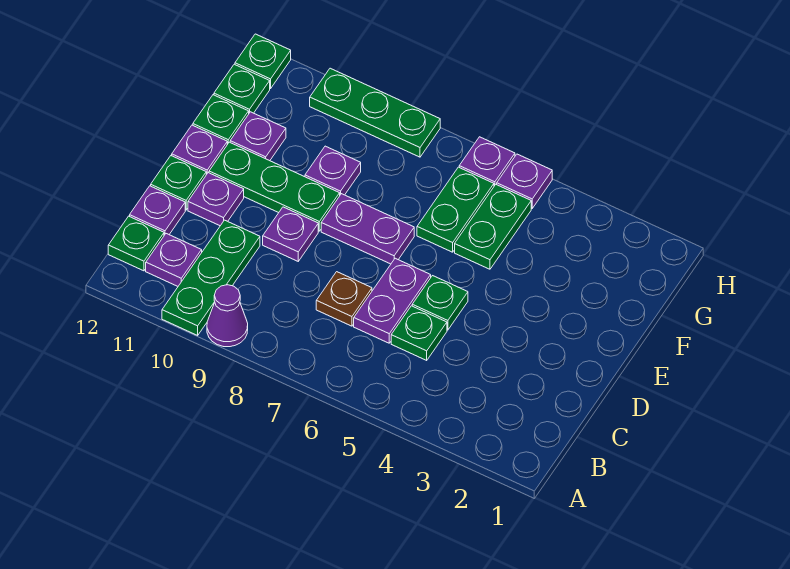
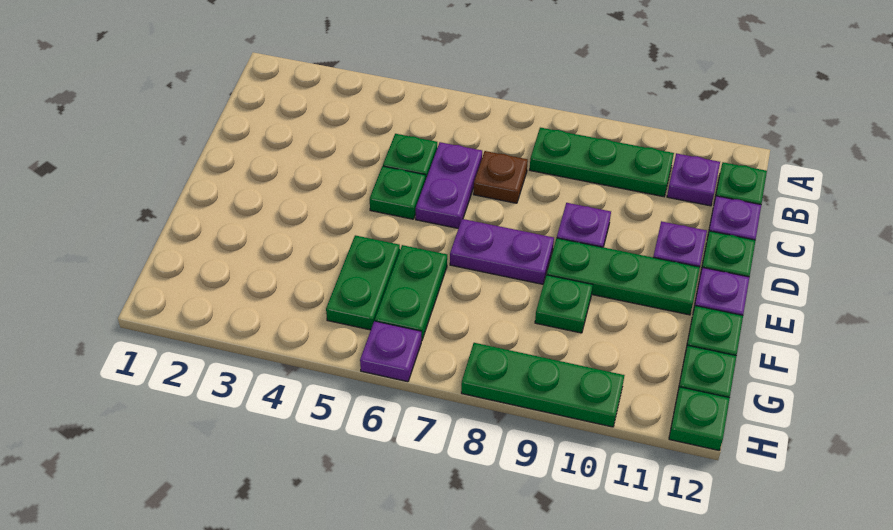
purple 1x1 cone [207,285,248,347] -> none
green 1x3 plate [162,220,260,335] -> green 1x3 plate turned to [530,128,674,197]
purple 1x1 plate [305,146,361,195] -> green 1x1 plate [535,275,593,333]
purple 1x1 plate [230,112,286,161] -> none
purple 1x1 plate [497,154,552,208] -> none

